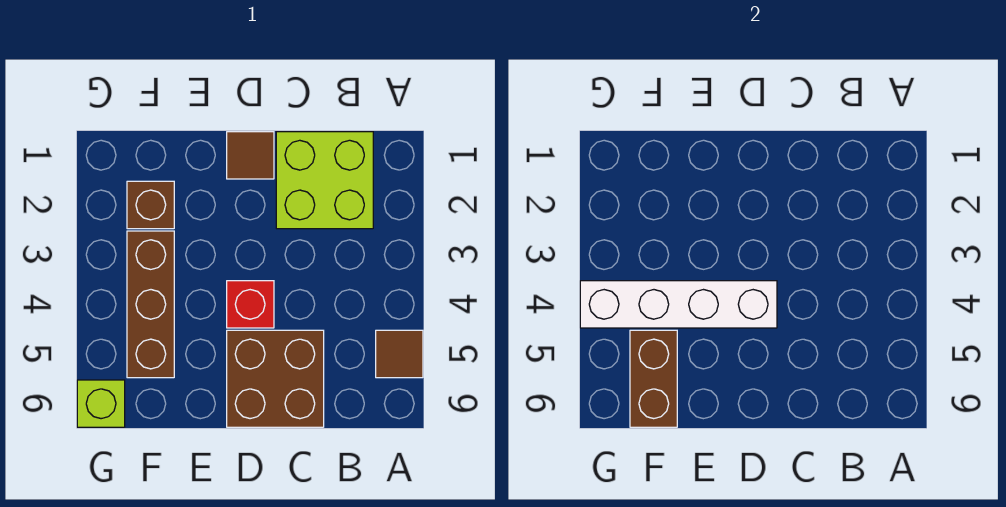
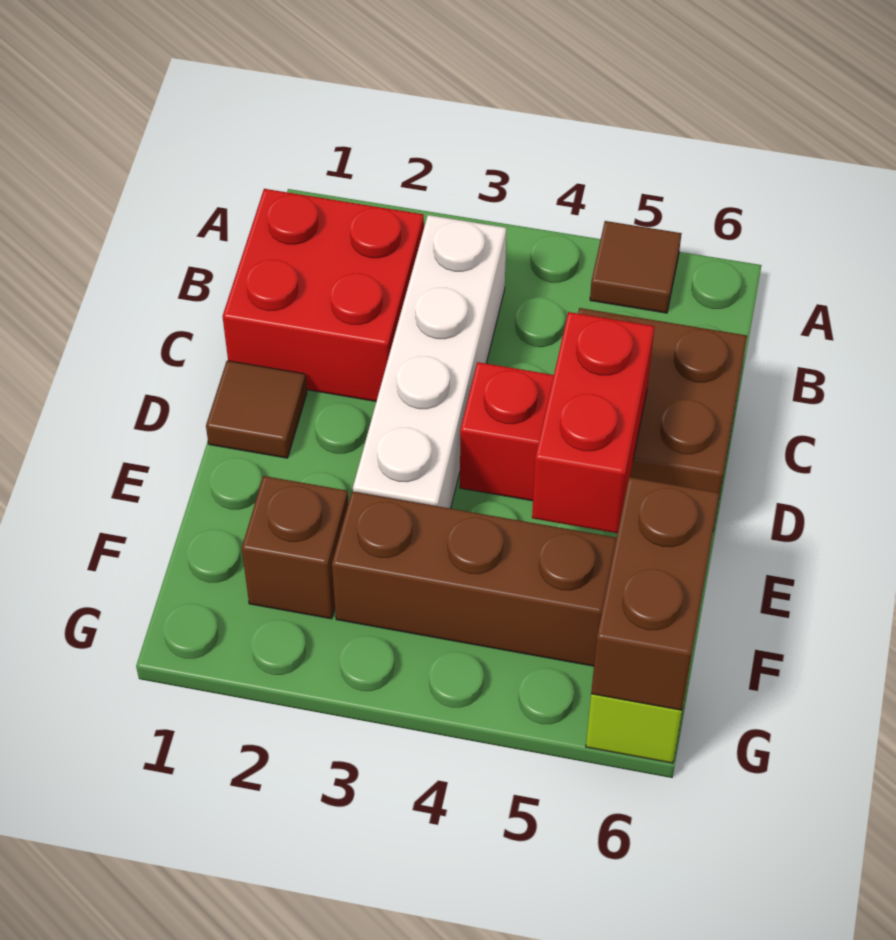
lime 2x2 brick [276,132,373,229] -> red 2x2 brick [223,189,424,401]
white 1x4 brick [580,281,777,328] -> white 1x4 brick moved to [353,215,507,508]
none -> red 1x2 brick [532,312,654,533]
brown 1x2 brick [630,330,677,427] -> brown 1x2 brick turned to [591,477,719,710]

